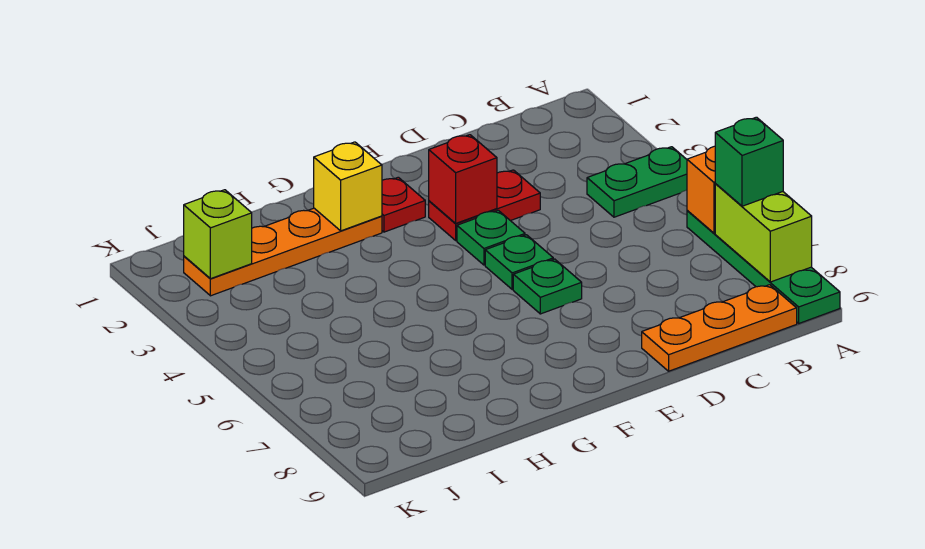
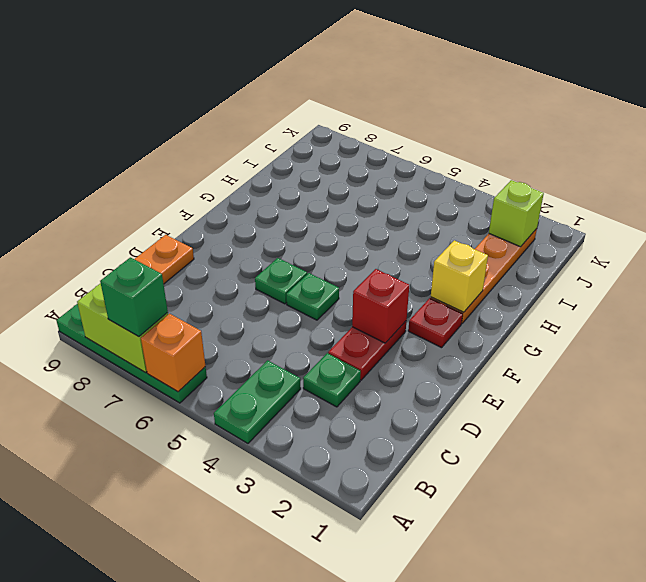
green 1x1 plate [457,210,525,265] -> green 1x1 plate moved to [303,353,361,407]

